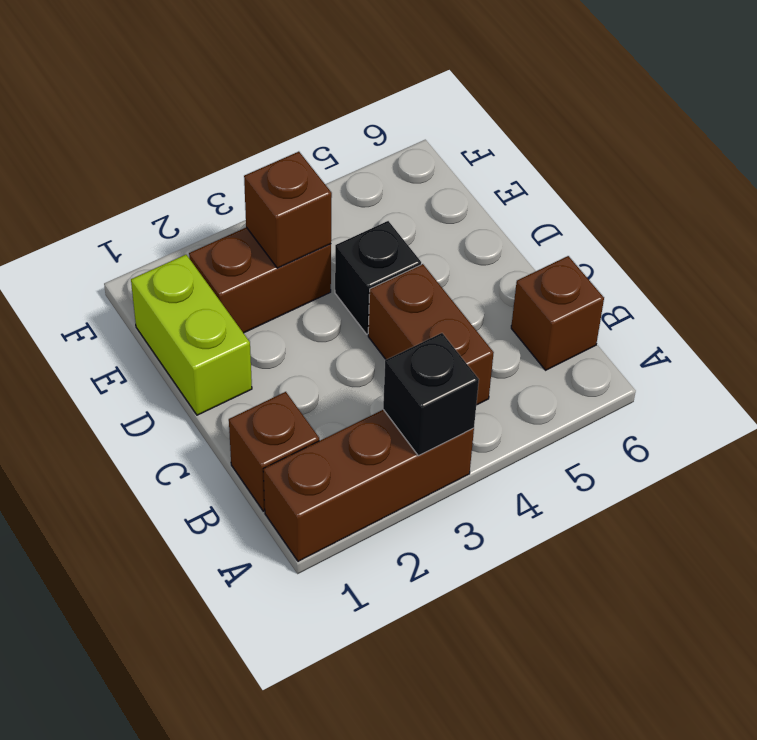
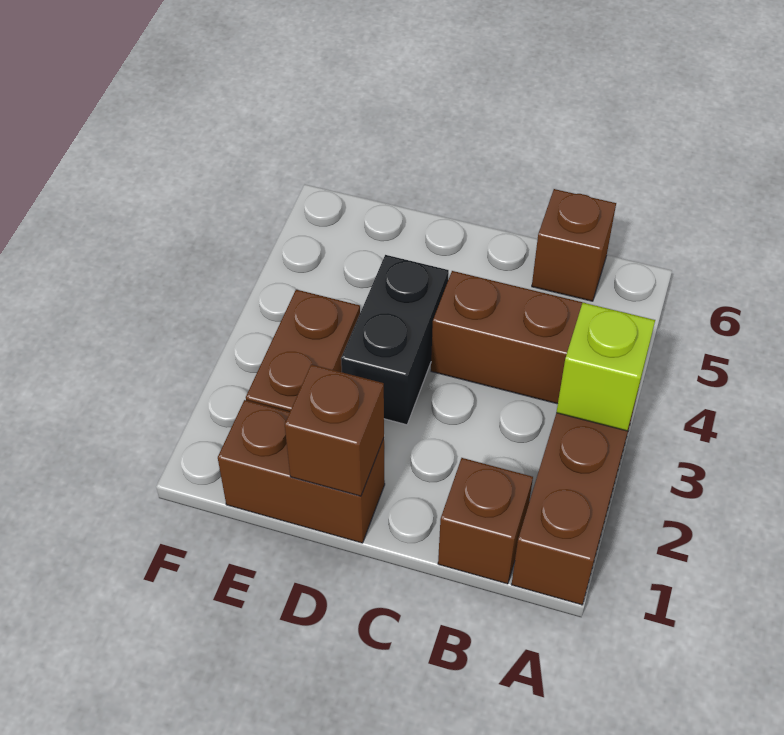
black 1x1 brick [383,333,479,456] -> lime 1x1 brick [556,303,655,431]
lime 1x2 brick [131,255,252,415] -> brown 1x2 brick [218,400,385,543]
black 1x1 brick [335,221,421,334] -> black 1x2 brick [341,255,449,425]
brown 1x1 brick [244,152,332,268] -> brown 1x1 brick moved to [285,364,384,496]

